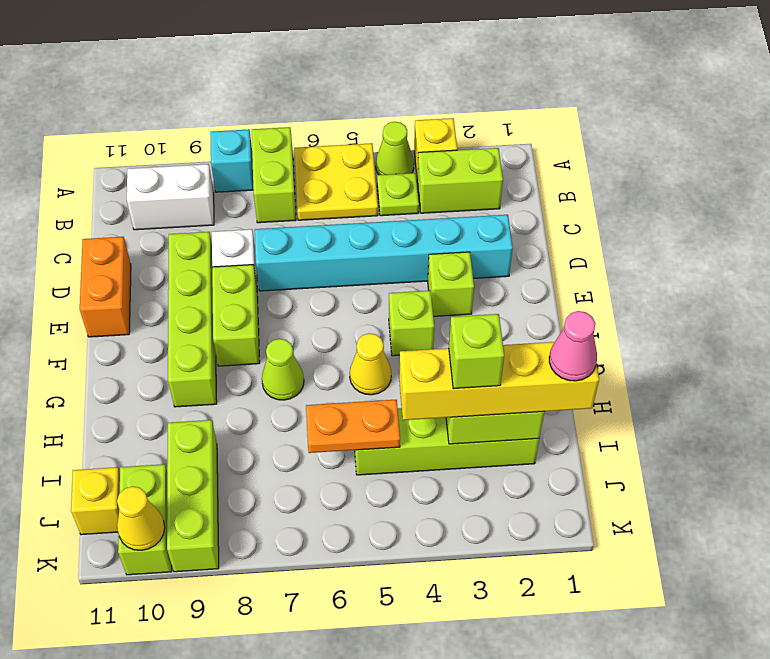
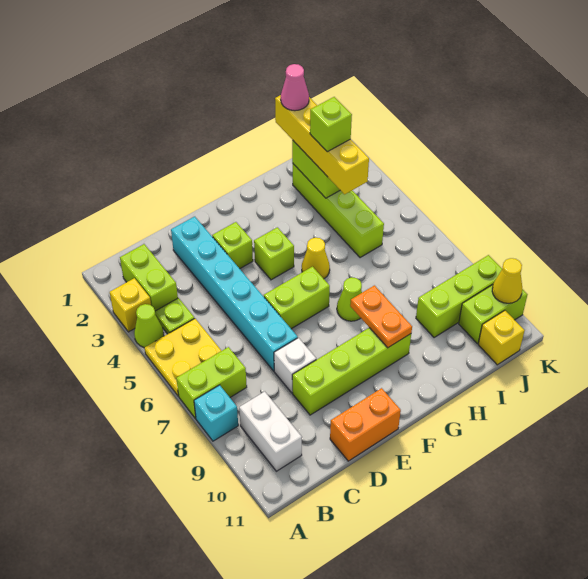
lime 1x2 brick [212,265,260,366] -> lime 1x2 brick moved to [264,267,330,329]
orange 1x2 plate [306,400,400,453] -> orange 1x2 plate moved to [350,285,412,348]

